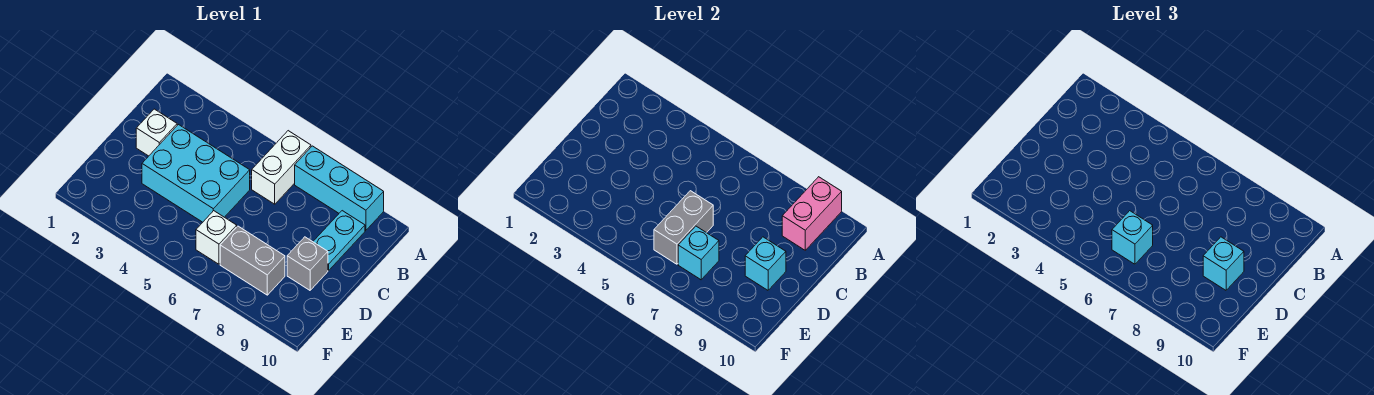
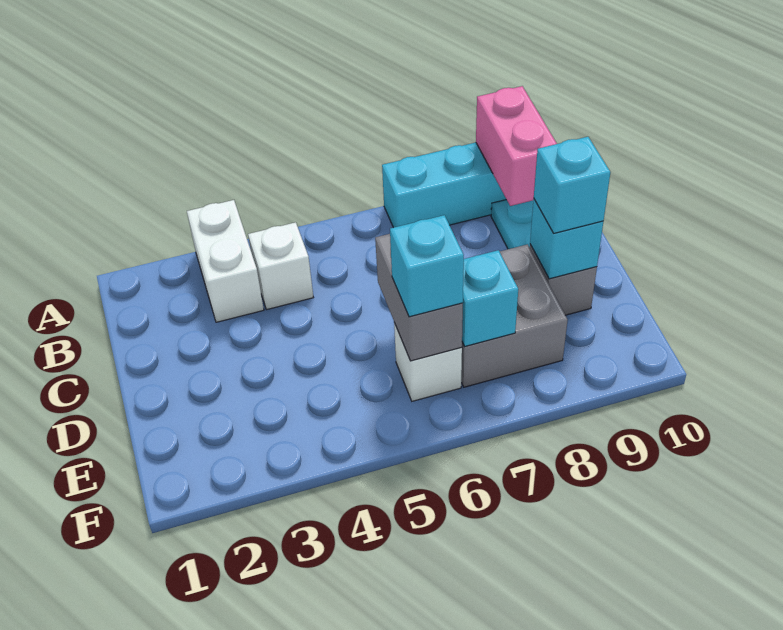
white 1x2 brick [252,131,311,204] -> white 1x2 brick moved to [187,200,264,322]
white 1x1 brick [136,109,177,156] -> white 1x1 brick moved to [248,222,313,310]
cyan 2x3 brick [142,125,250,222] -> none
grey 1x2 brick [220,226,285,295] -> grey 2x2 brick [461,244,568,387]

